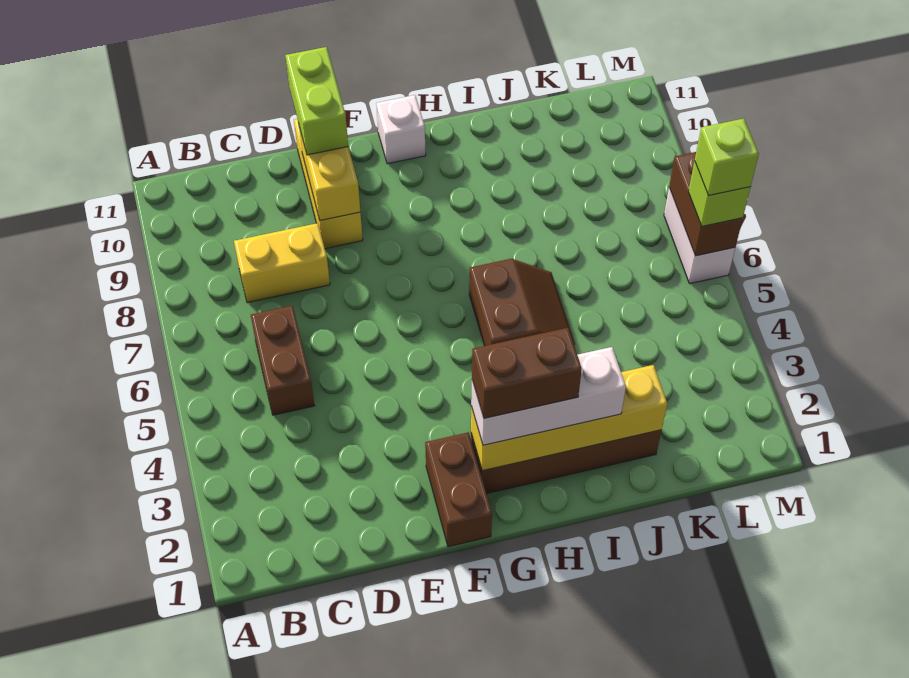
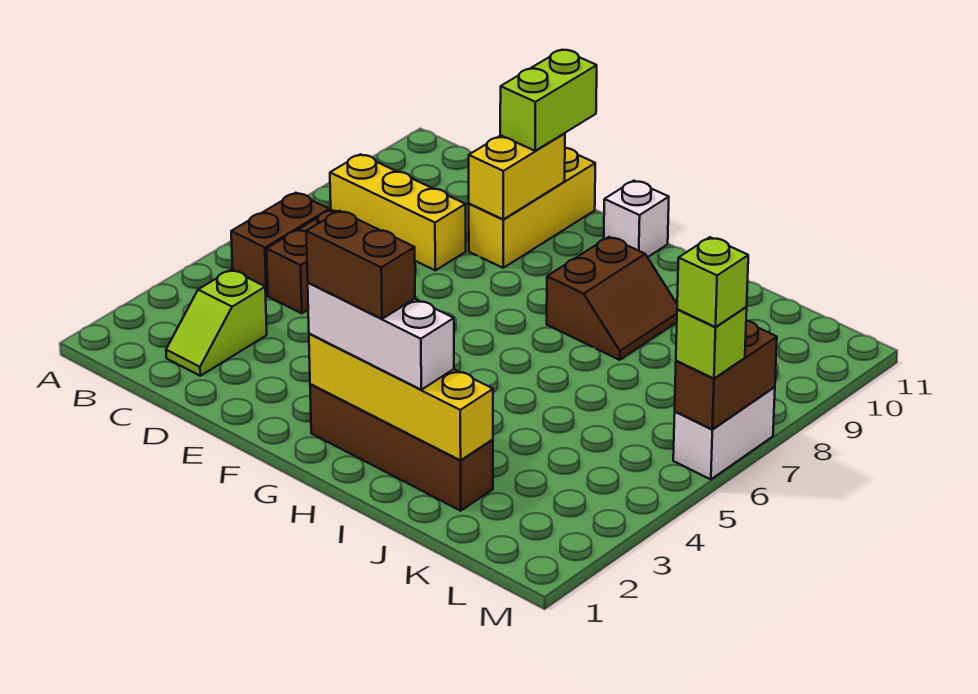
none -> lime 1x2 slope [166,270,267,376]
yellow 1x2 brick [234,223,330,303] -> yellow 1x3 brick [330,154,466,270]
brown 1x2 brick [425,432,492,547] -> brown 1x2 brick moved to [231,193,329,295]
brown 2x2 slope [469,259,575,346] -> brown 2x2 slope moved to [547,237,677,360]

